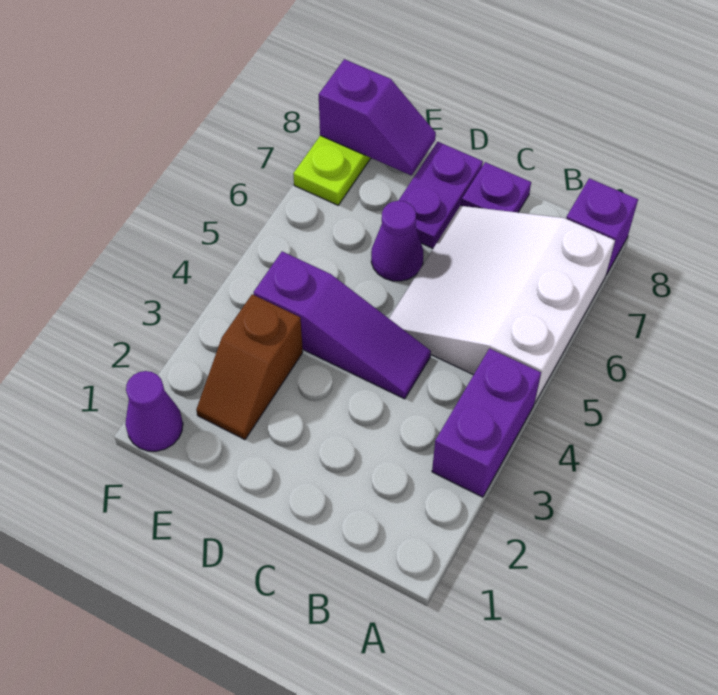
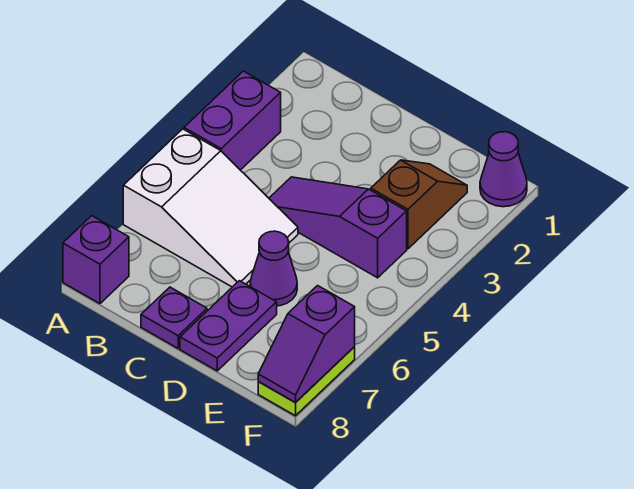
white 3x3 slope [389,206,615,404] -> white 2x3 slope [123,129,298,287]
purple 1x2 slope [319,59,436,176] -> purple 1x2 slope turned to [258,286,355,403]

